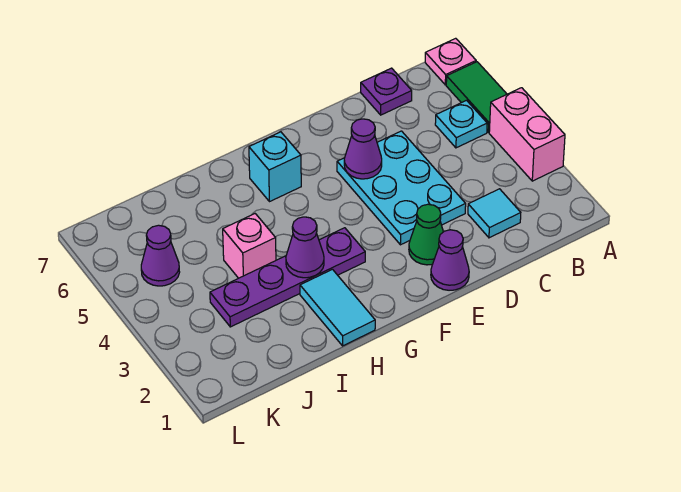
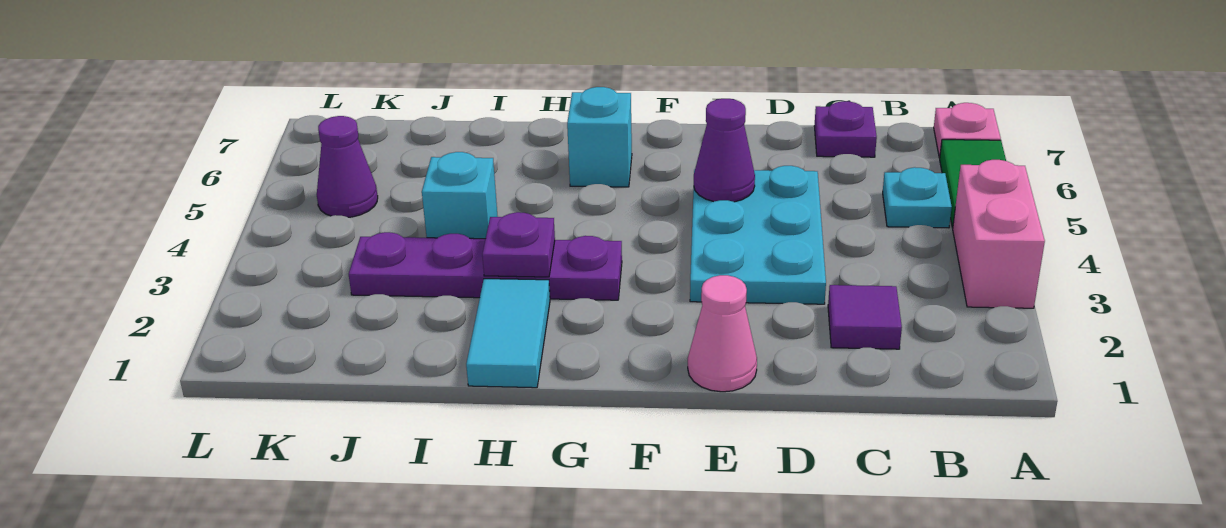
cyan 1x1 tile [468,189,521,238] -> purple 1x1 tile [828,285,902,349]
purple 1x1 cone [431,230,469,290] -> pink 1x1 cone [688,275,757,392]
green 1x1 cone [409,204,443,265] -> none
purple 1x1 cone [286,217,324,278] -> purple 1x1 plate [482,212,555,277]
pink 1x1 brick [223,214,276,278] -> cyan 1x1 brick [422,152,498,239]

